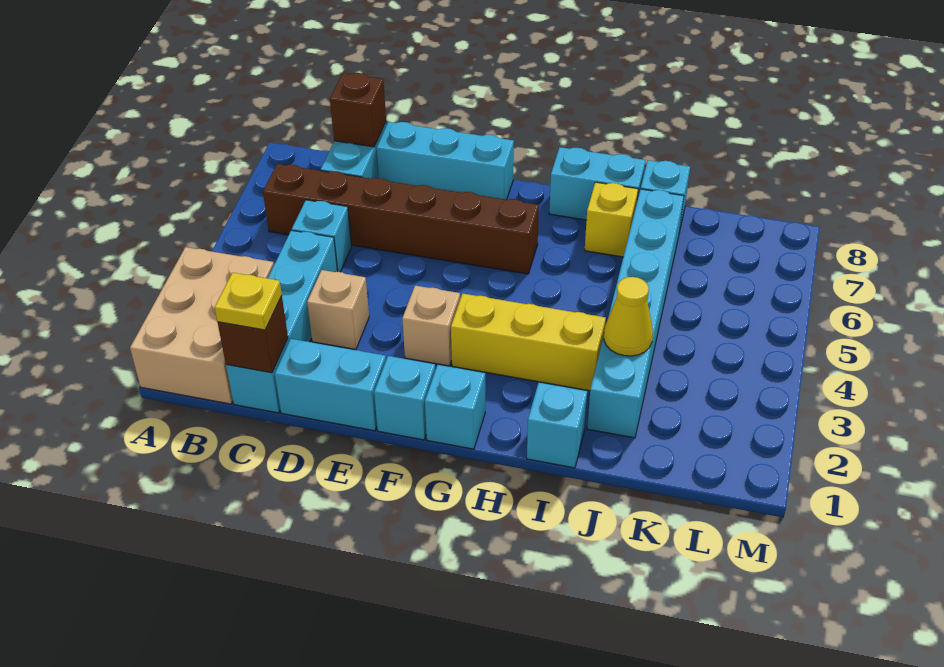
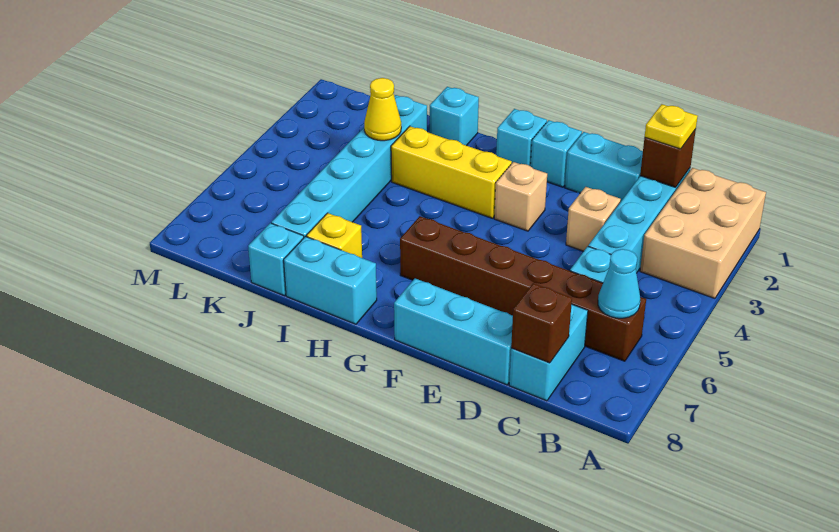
none -> cyan 1x1 cone [598,249,640,318]

